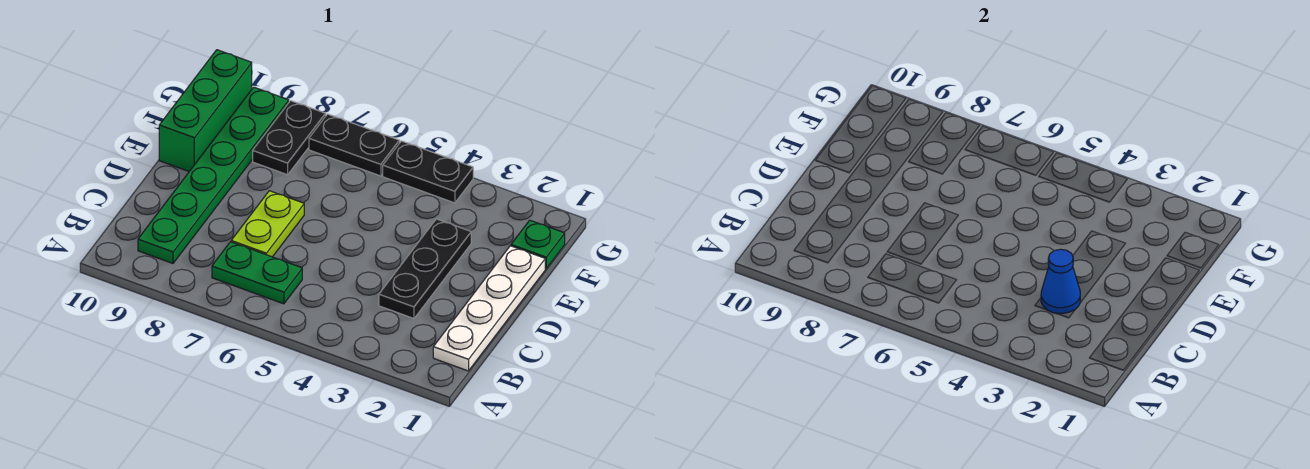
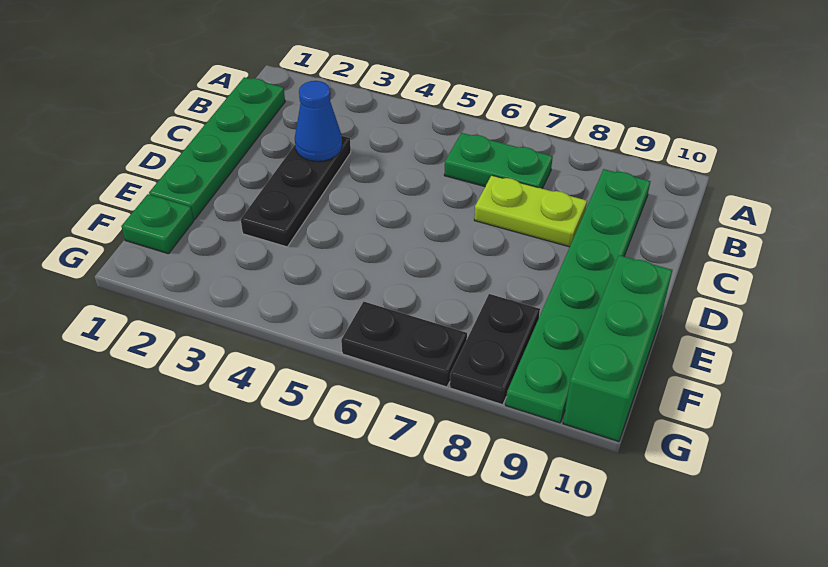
white 1x4 plate [433,246,545,371] -> green 1x4 plate [149,77,285,219]
lime 1x2 plate [231,191,304,257] -> lime 1x2 plate turned to [474,175,587,247]
black 1x2 plate [383,141,473,203] -> none

